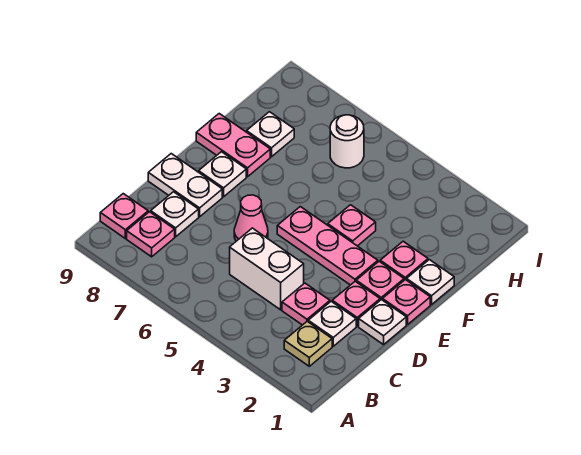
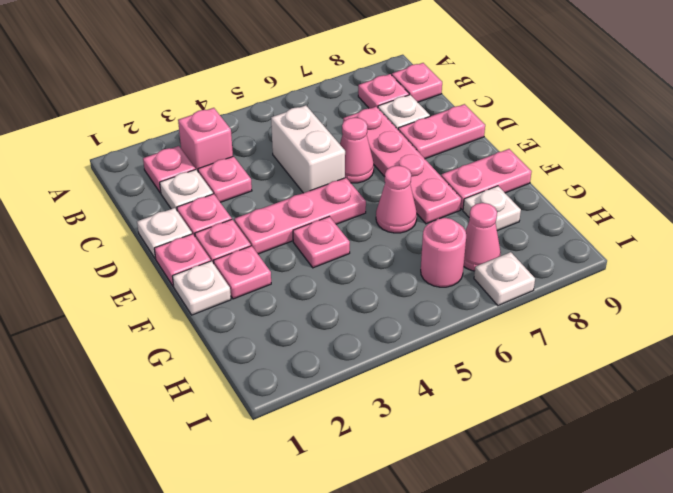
tan 1x1 plate [284,321,332,366] -> pink 1x1 plate [143,146,195,193]
none -> pink 1x1 brick [178,108,233,171]
white 1x2 brick [230,228,304,310] -> white 1x2 brick turned to [271,105,345,193]
none -> pink 1x4 plate [343,107,461,224]
white 1x2 plate [148,154,222,217] -> pink 1x2 plate [398,104,485,159]
white 1x1 plate [199,152,246,197] -> white 1x1 plate moved to [474,252,535,306]
none -> pink 1x1 cone [376,166,417,233]
white 1x1 round brick [330,115,364,168] -> pink 1x1 round brick [421,218,466,287]
none -> pink 1x1 cone [464,203,501,271]

